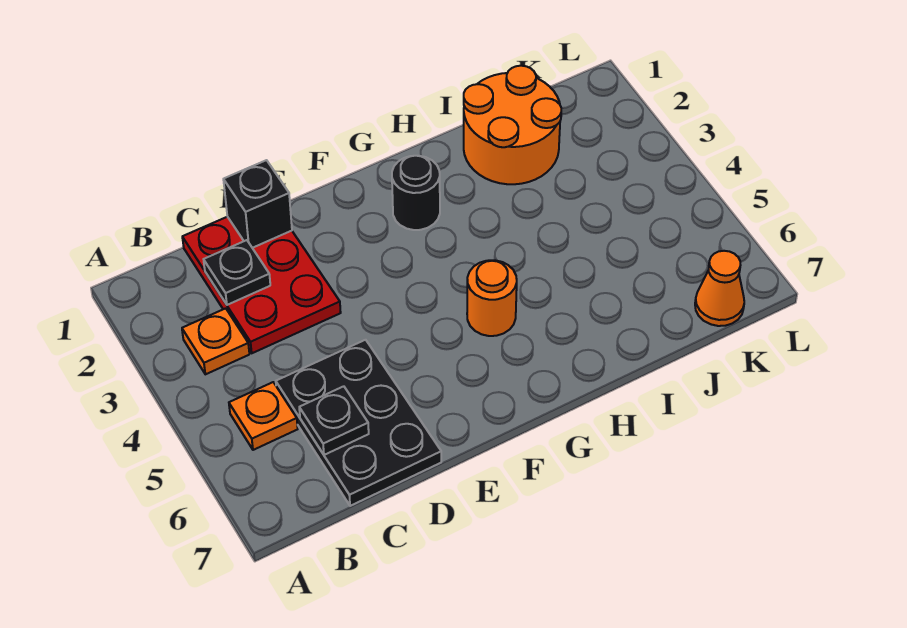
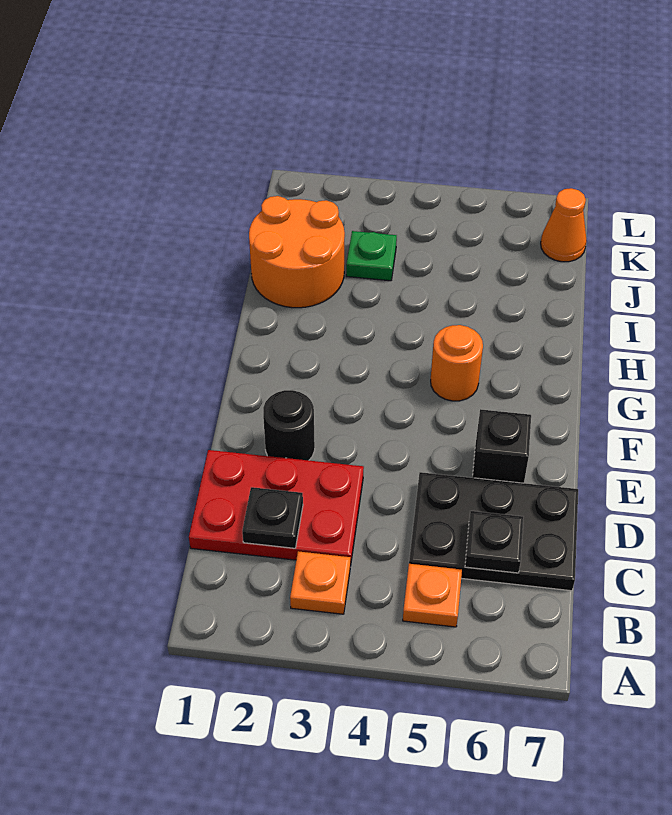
black 1x1 brick [223,160,292,248] -> black 1x1 brick moved to [473,409,531,483]
black 1x1 round brick [392,156,440,230] -> black 1x1 round brick moved to [263,390,315,460]
none -> green 1x1 plate [346,231,397,281]

